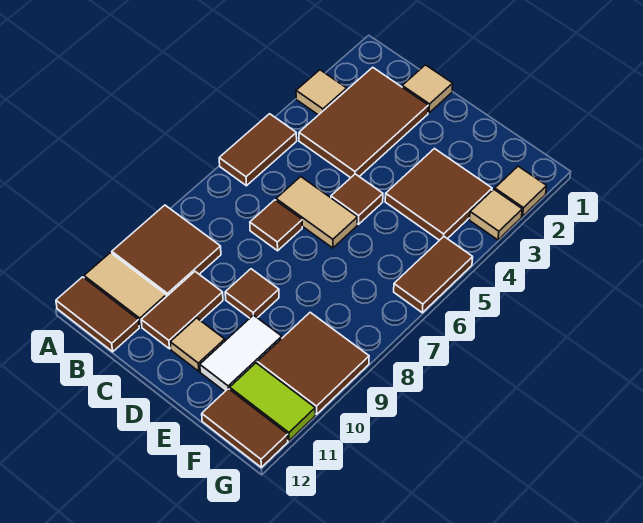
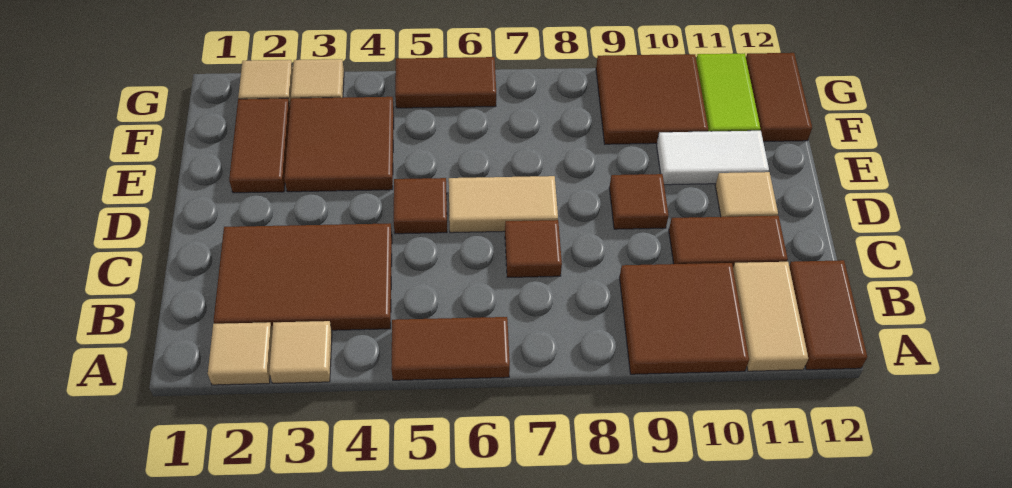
tan 1x1 tile [402,65,453,113] -> tan 1x1 tile moved to [208,322,272,385]
tan 1x2 tile [276,177,357,248] -> tan 1x2 tile turned to [449,176,558,233]
none -> brown 1x2 tile [229,98,290,193]

